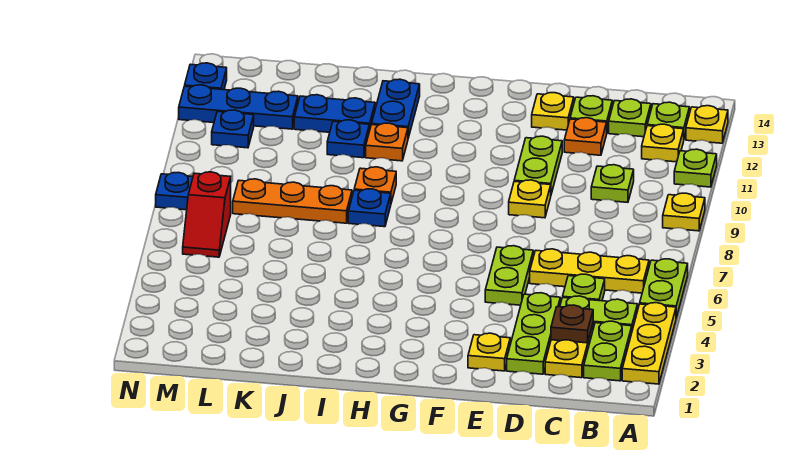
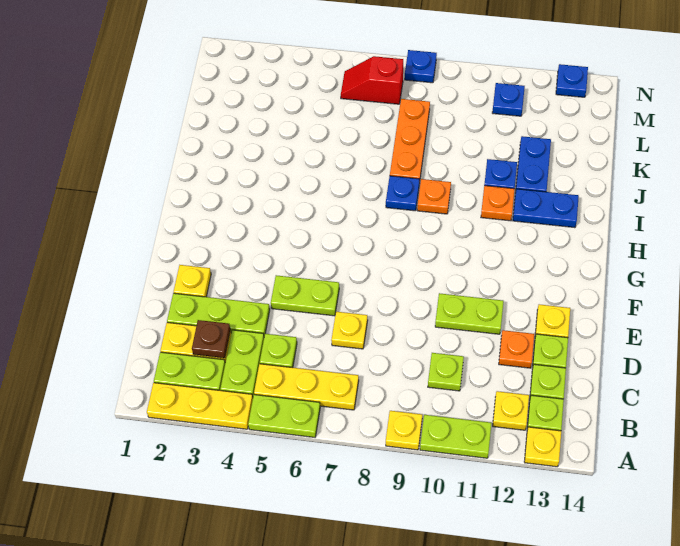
lime 1x1 plate [674,149,717,187] -> lime 1x2 plate [420,415,492,458]
yellow 1x3 plate [530,249,649,293] -> yellow 1x3 plate turned to [254,364,359,410]
yellow 1x1 plate [509,180,551,218] -> yellow 1x1 plate moved to [331,312,368,349]
blue 1x3 plate [179,85,298,129] -> none

